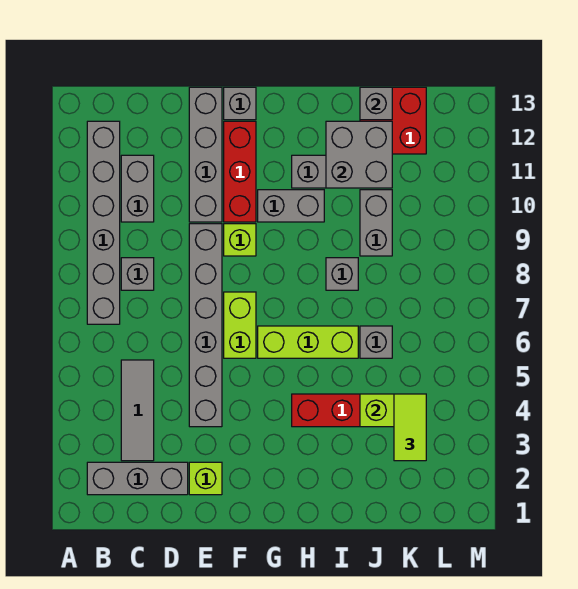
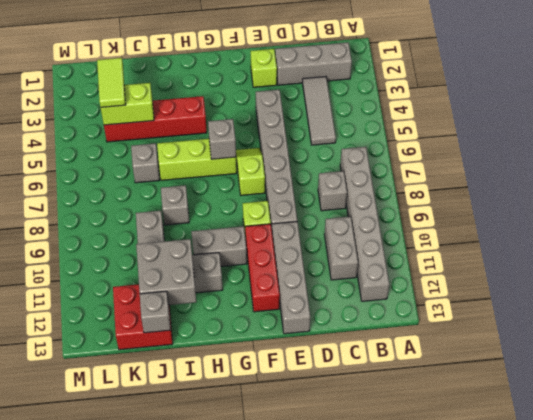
lime 1x2 brick [224,292,256,358] -> lime 1x2 slope [236,148,265,195]
grey 1x1 brick [224,87,256,120] -> grey 1x1 brick moved to [208,119,236,159]

